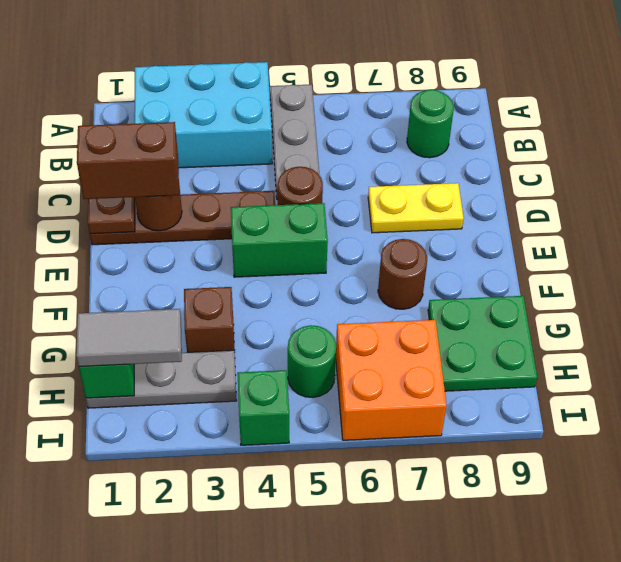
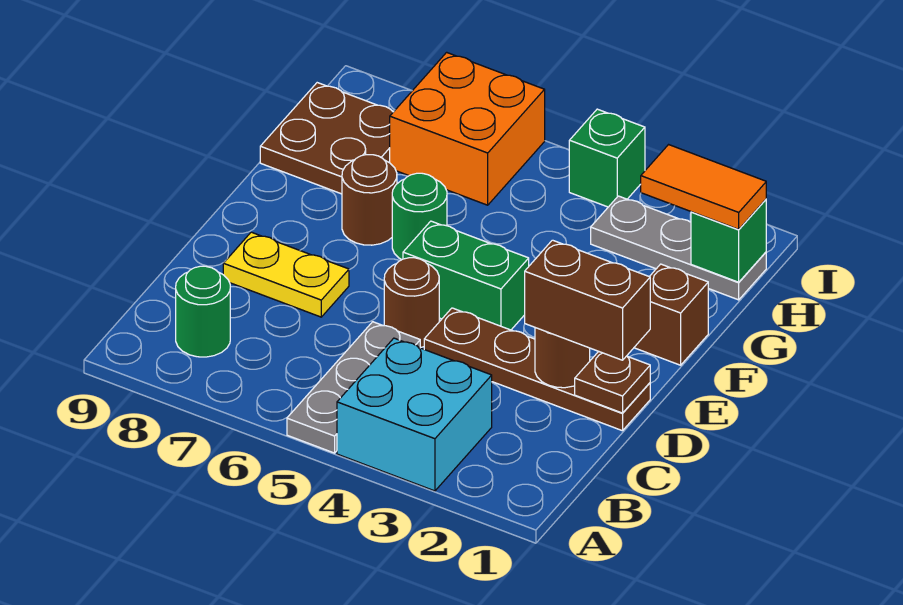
cyan 2x3 brick [134,62,272,168] -> cyan 2x2 brick [337,338,492,491]
brown 1x1 brick [184,287,235,352] -> brown 1x1 brick moved to [634,264,708,365]
green 2x2 plate [428,296,537,391] -> brown 2x2 plate [260,83,394,194]
grey 1x2 tile [76,309,182,367] -> orange 1x2 tile [641,145,766,229]
green 1x1 round brick [288,325,336,398] -> green 1x1 round brick moved to [392,173,447,260]

